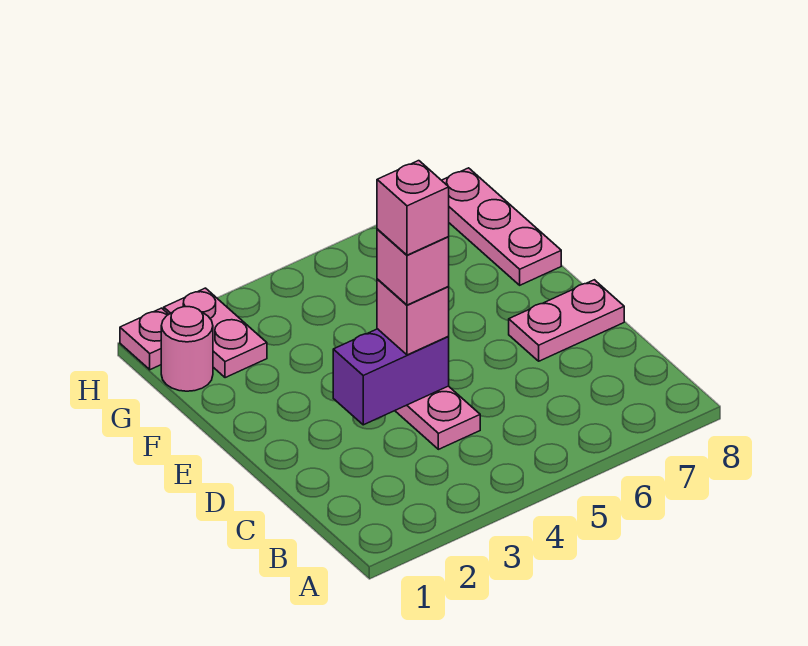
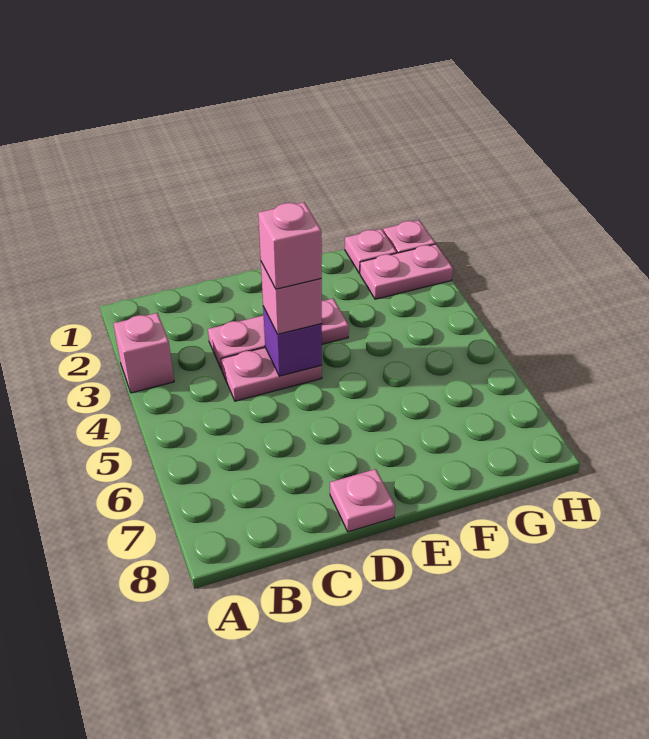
purple 1x2 brick [333,329,449,425] -> purple 1x1 brick [263,307,322,376]
pink 1x1 brick [377,161,449,255] -> pink 1x1 brick moved to [113,313,174,393]
pink 1x2 plate [509,280,624,361] -> pink 1x1 plate [330,469,395,532]
pink 1x3 plate [442,168,561,285] -> pink 1x3 plate moved to [208,299,349,370]
pink 1x1 round brick [161,307,213,391] -> pink 1x1 plate [345,229,397,273]

